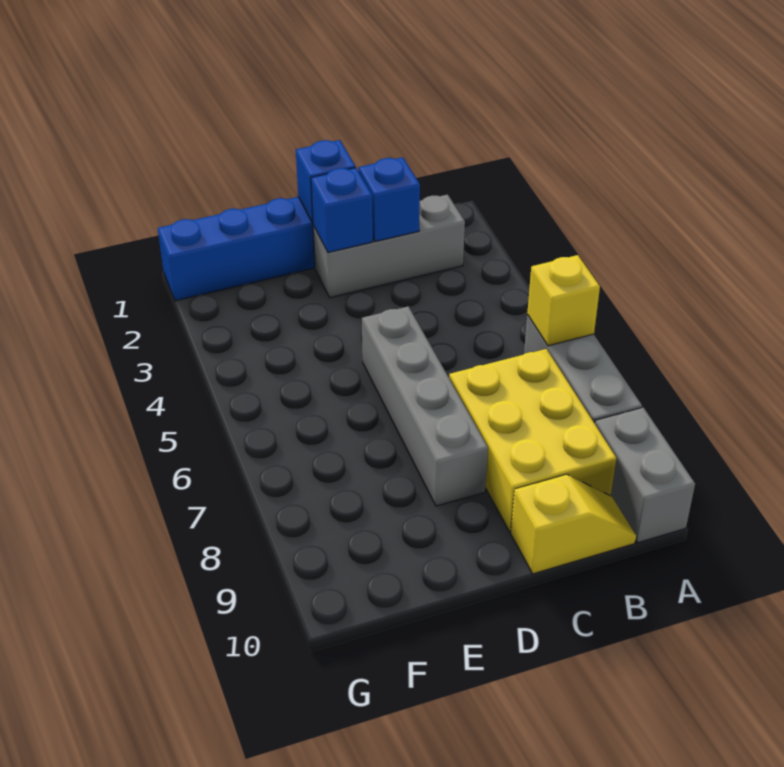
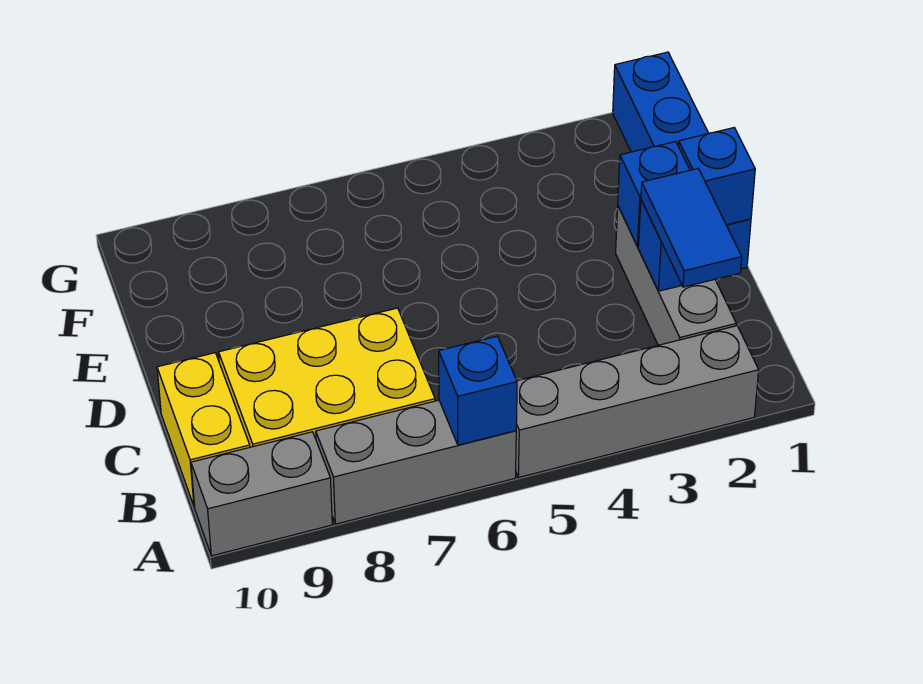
yellow 1x1 brick [527,255,600,346] -> blue 1x1 brick [439,336,517,445]
none -> blue 1x2 tile [641,169,742,287]
yellow 1x2 slope [511,474,636,574] -> yellow 1x2 brick [157,353,250,507]
grey 1x4 brick [362,306,488,506] -> grey 1x4 brick moved to [516,326,759,477]

